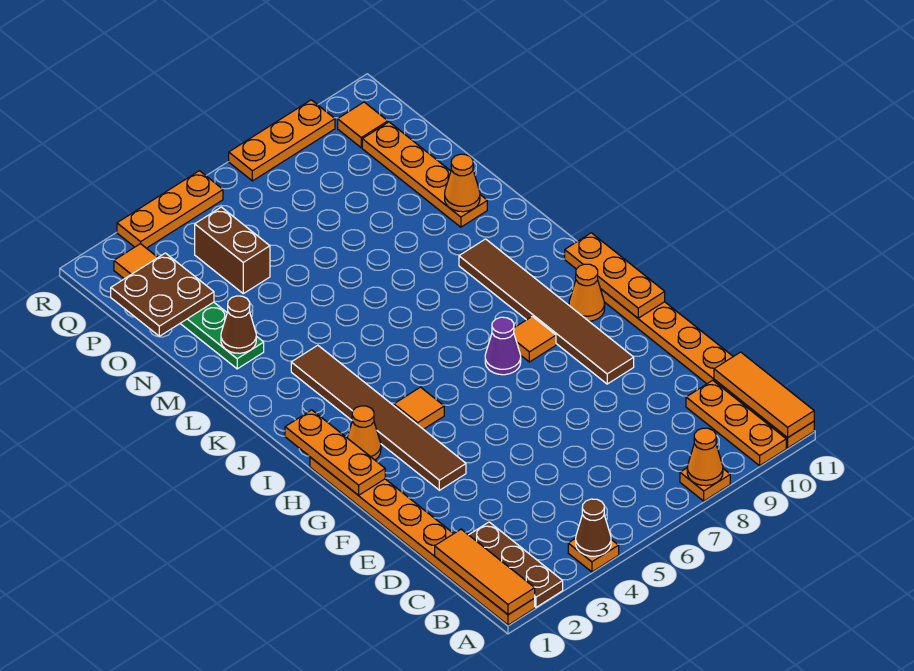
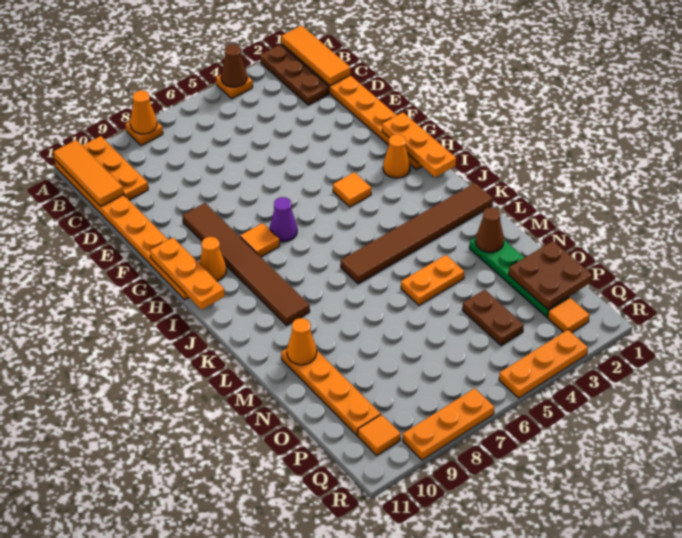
brown 1x6 tile [291,345,466,490] -> brown 1x6 tile turned to [341,183,493,284]
none -> orange 1x2 plate [401,255,464,305]
brown 1x2 brick [195,207,270,294] -> brown 1x2 plate [462,290,524,346]

